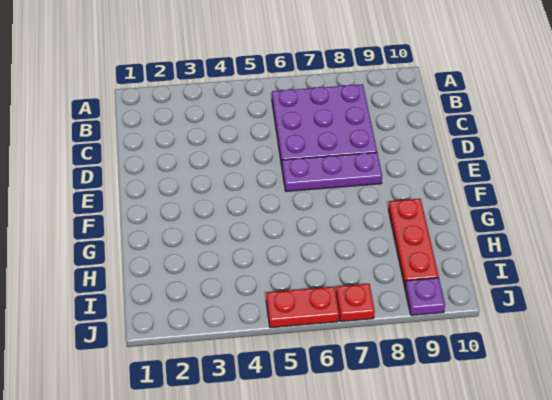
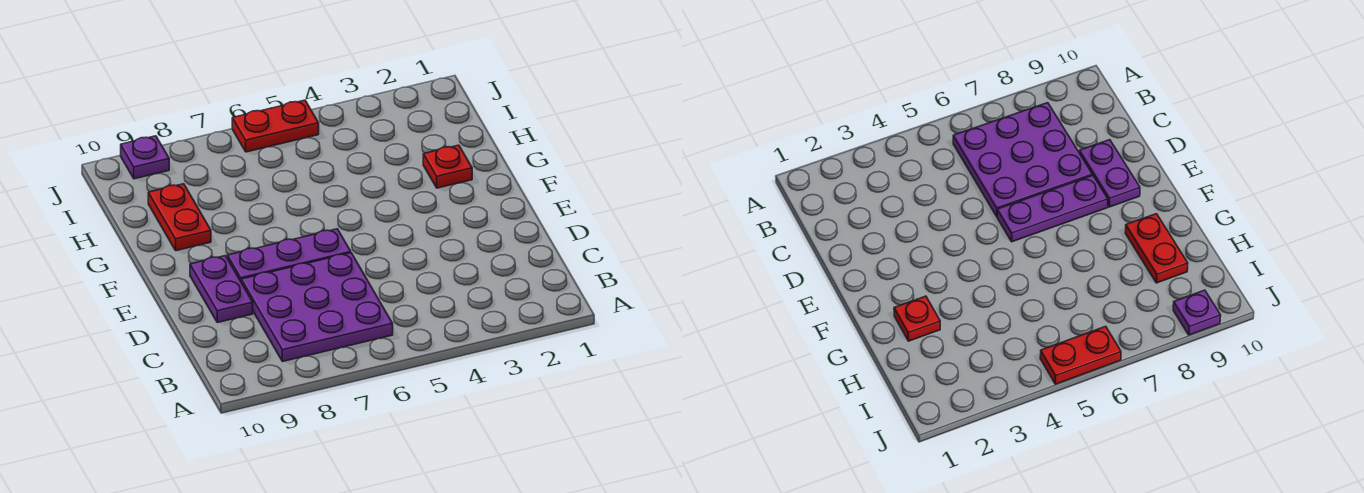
none -> purple 1x2 plate [190,256,253,323]
red 1x3 plate [389,199,439,286] -> red 1x2 plate [148,184,211,251]
red 1x1 plate [336,284,375,322] -> red 1x1 plate moved to [423,145,472,188]

